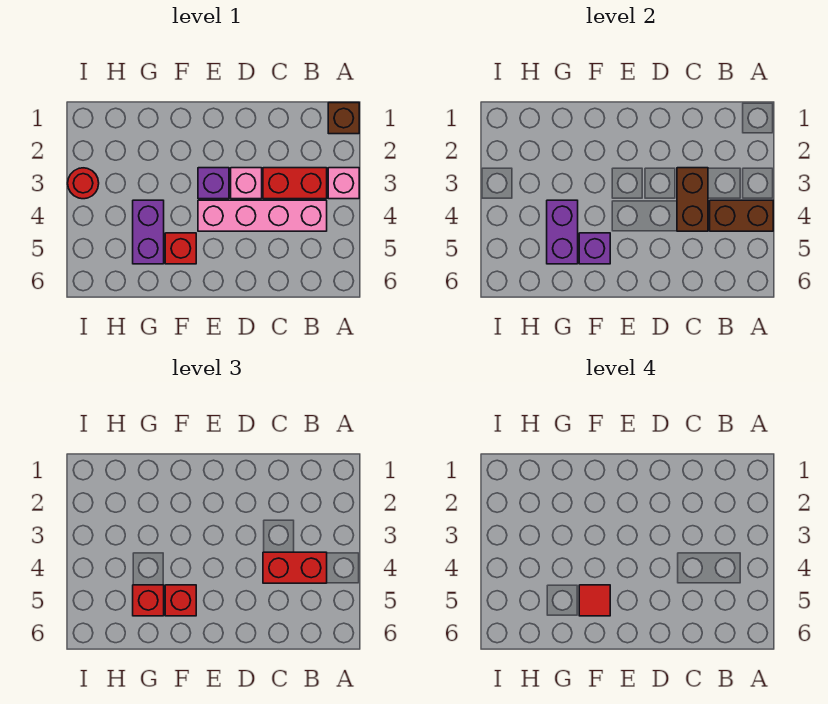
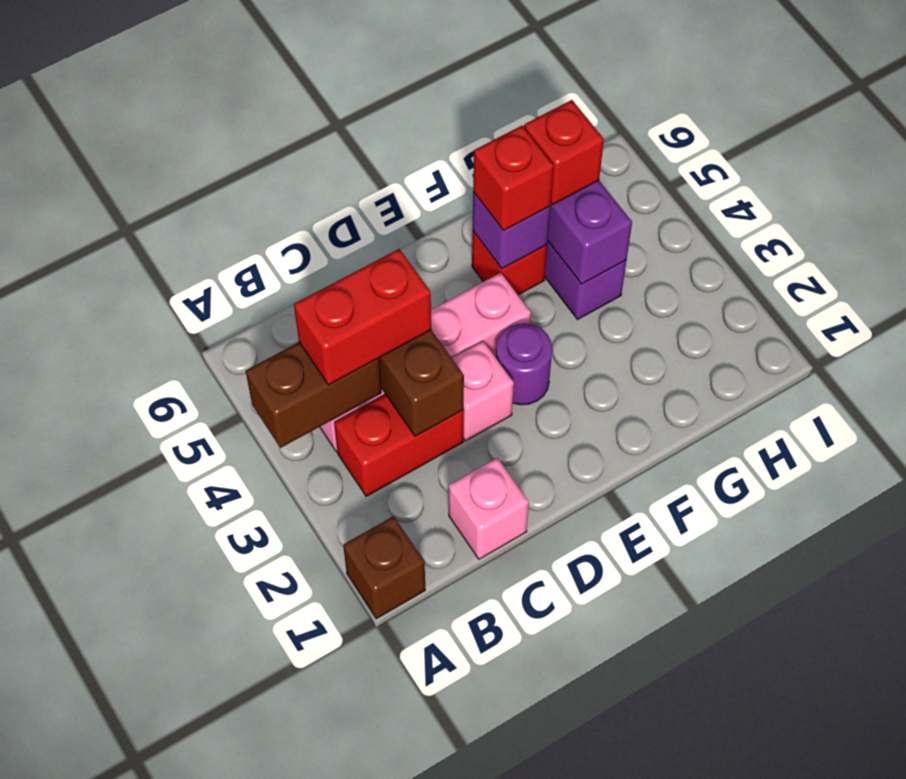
pink 1x1 brick [328,168,359,199] -> pink 1x1 brick moved to [449,458,529,559]
purple 1x1 brick [198,168,229,199] -> purple 1x1 round brick [496,323,552,405]
red 1x1 tile [579,585,610,616] -> none
red 1x1 round brick [68,168,99,199] -> none

